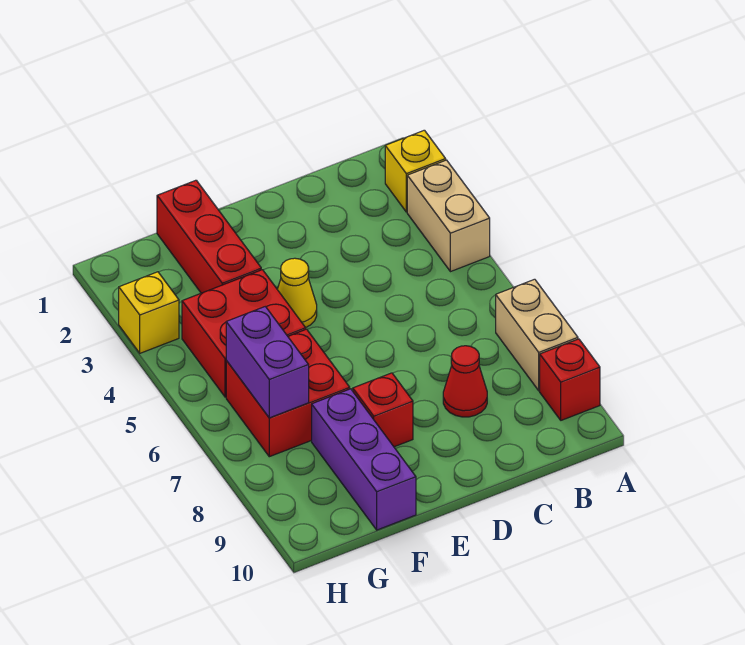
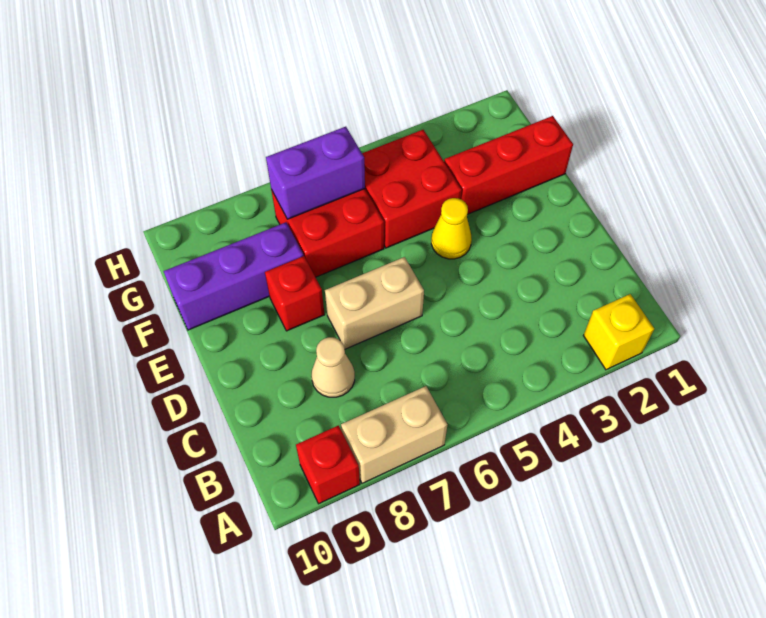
tan 1x2 brick [407,160,490,272] -> tan 1x2 brick moved to [325,257,424,349]
red 1x1 cone [443,346,487,417] -> tan 1x1 cone [311,337,355,397]
yellow 1x1 brick [119,272,179,353] -> none

